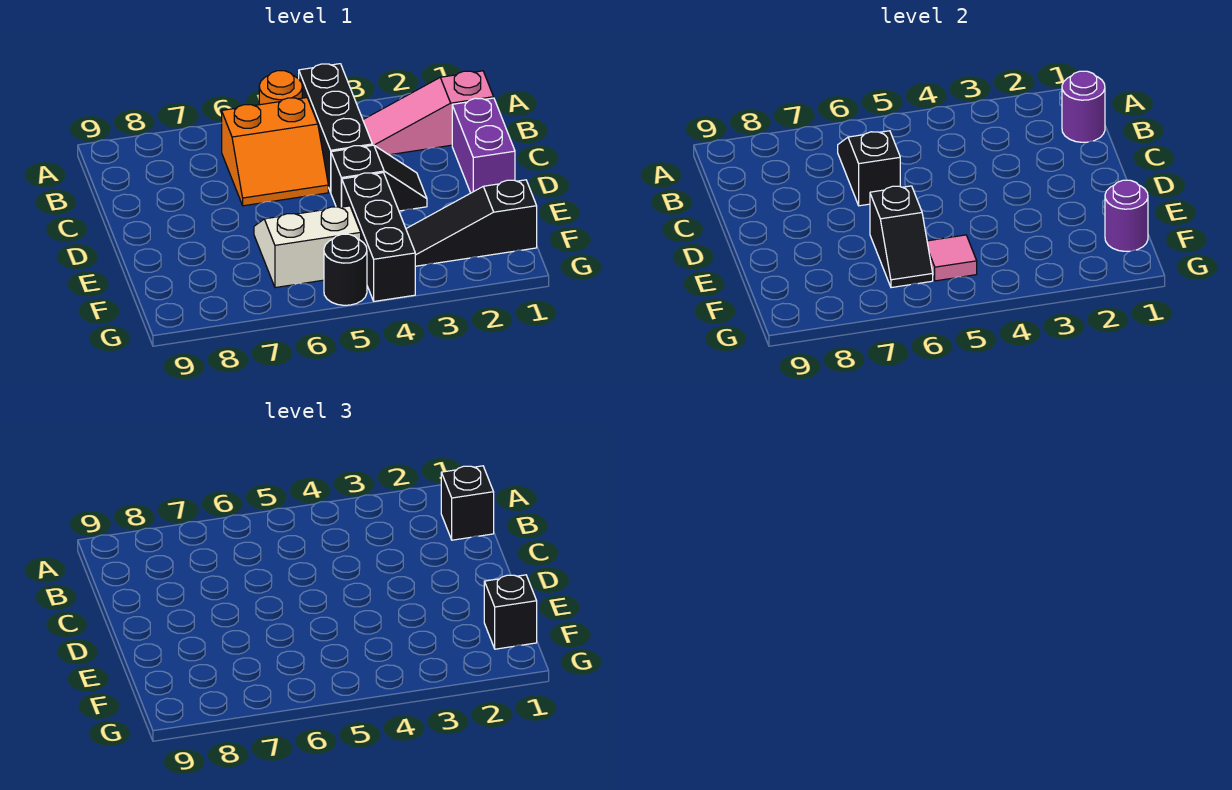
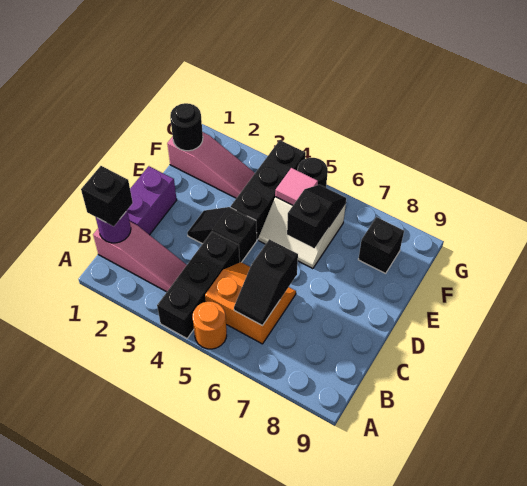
black 1x3 slope [406,180,537,266] -> pink 1x3 slope [167,132,255,198]
purple 1x1 round brick [1105,180,1148,251] -> black 1x1 round brick [170,103,203,151]
black 1x1 brick [484,575,537,649] -> black 1x1 brick moved to [358,217,404,273]

